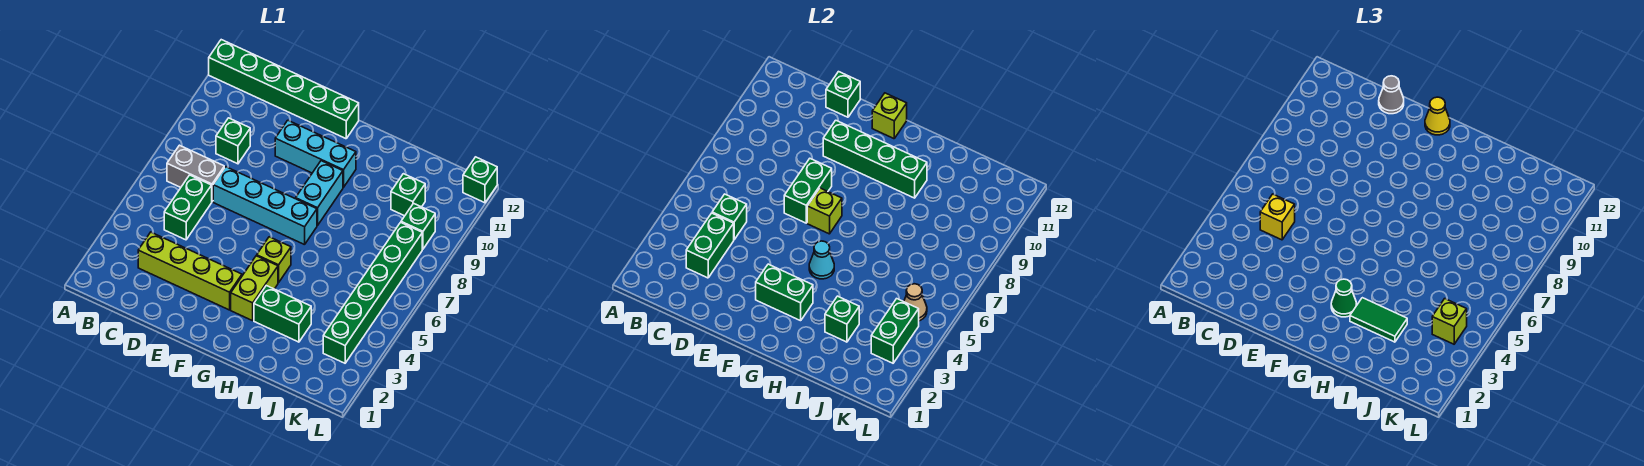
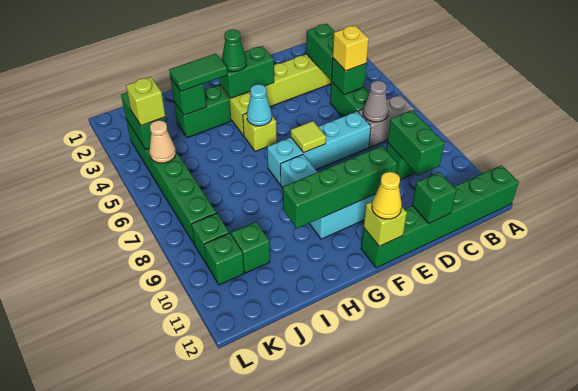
grey 1x1 cone [1379,76,1404,114] -> grey 1x1 cone moved to [363,81,388,122]
green 1x2 brick [784,159,832,223] -> green 1x2 brick moved to [387,110,444,175]
lime 1x1 brick [807,188,842,234] -> lime 1x1 tile [291,121,326,152]
green 1x1 brick [463,157,497,203] -> green 1x1 brick moved to [204,233,244,285]

